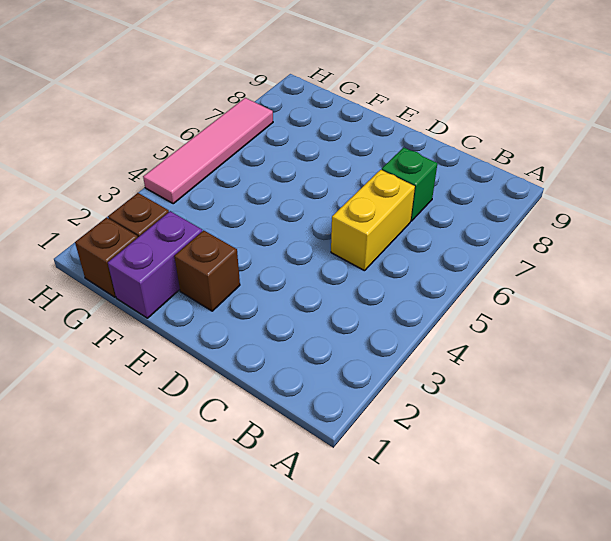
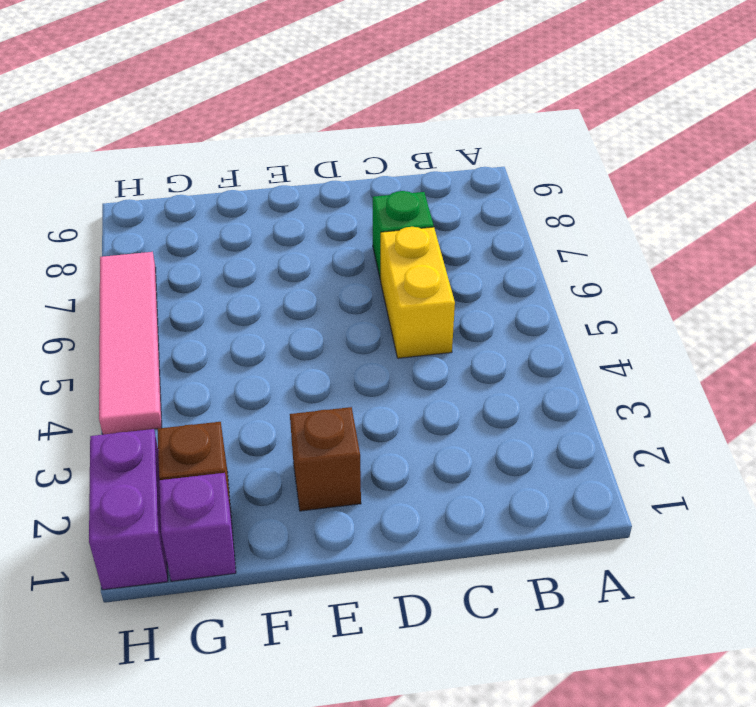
purple 1x2 brick [108,211,202,318] -> purple 1x2 brick moved to [89,429,168,590]
brown 1x1 brick [75,217,138,297] -> purple 1x1 brick [159,473,236,581]

